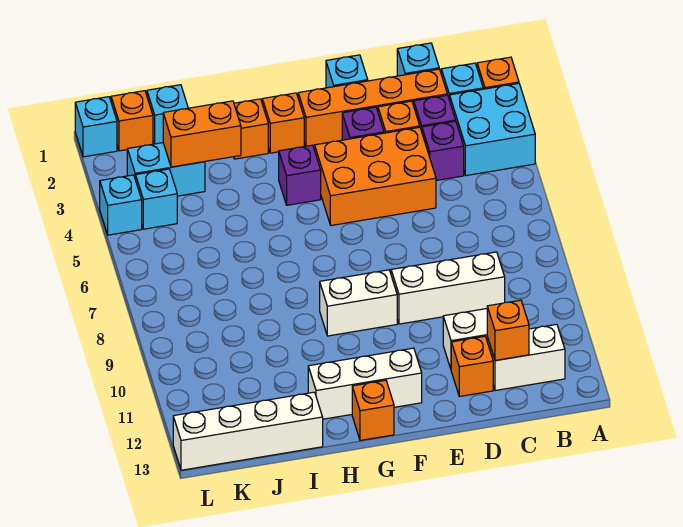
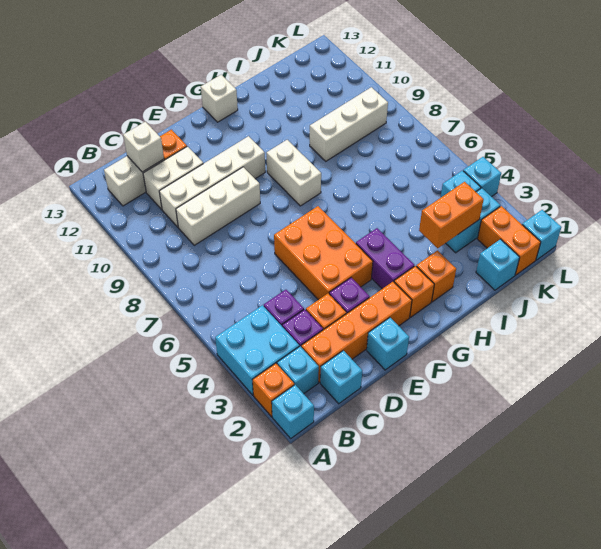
none -> cyan 1x1 brick [272,385,314,438]
orange 1x1 brick [487,300,529,360] -> white 1x1 brick [123,122,164,172]
orange 2x3 brick [315,127,436,225] -> orange 2x3 brick turned to [274,206,373,300]
white 1x2 brick [320,270,397,336] -> white 1x2 brick turned to [266,140,321,206]
white 1x3 brick [308,348,422,419] -> white 1x3 brick moved to [310,87,388,161]
purple 1x1 brick [279,145,321,205] -> purple 1x2 brick [356,228,414,289]
orange 1x1 brick [352,380,394,440] -> white 1x1 brick [201,75,238,122]
white 1x4 brick [173,392,323,470] -> white 1x4 brick moved to [159,136,265,227]
orange 1x1 brick [111,91,153,151] -> orange 1x2 brick [478,206,541,275]

